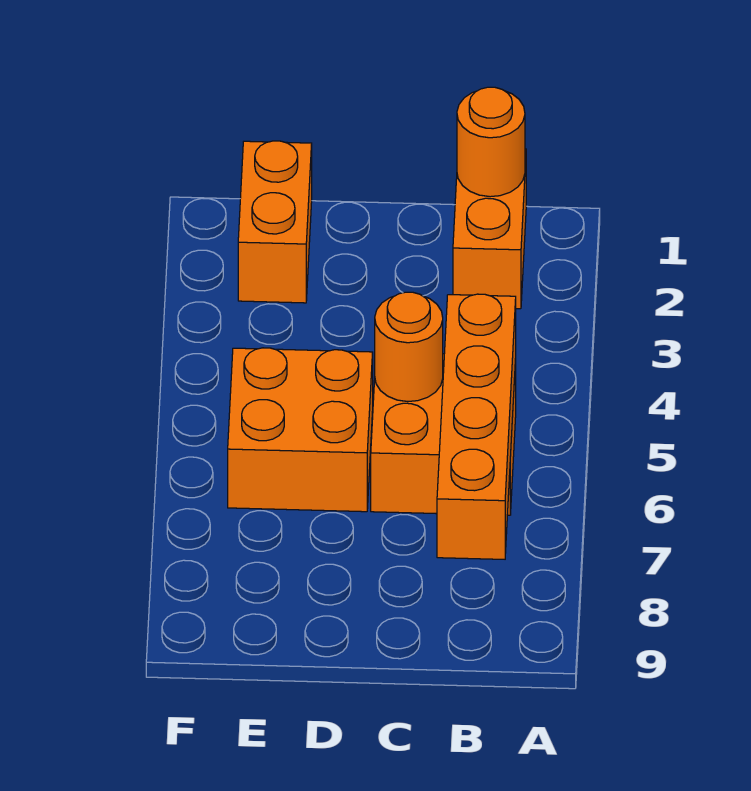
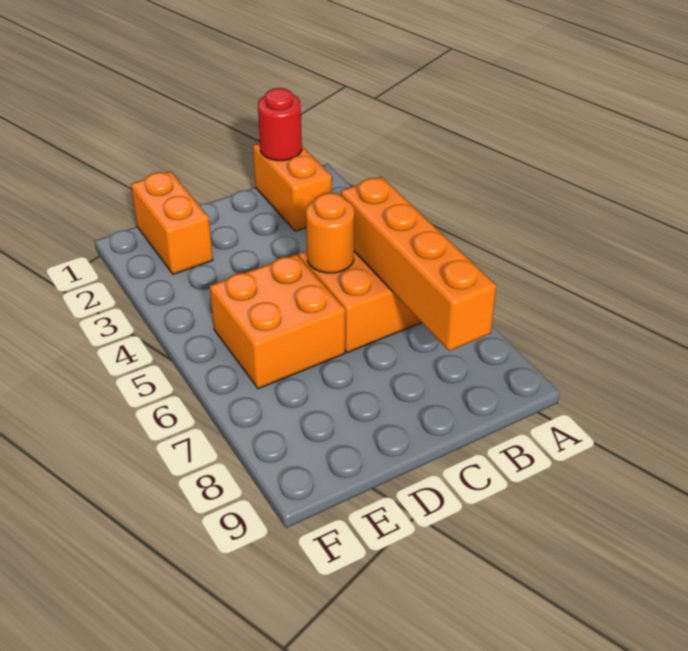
orange 1x1 round brick [457,87,525,197] -> red 1x1 round brick [258,88,302,161]

